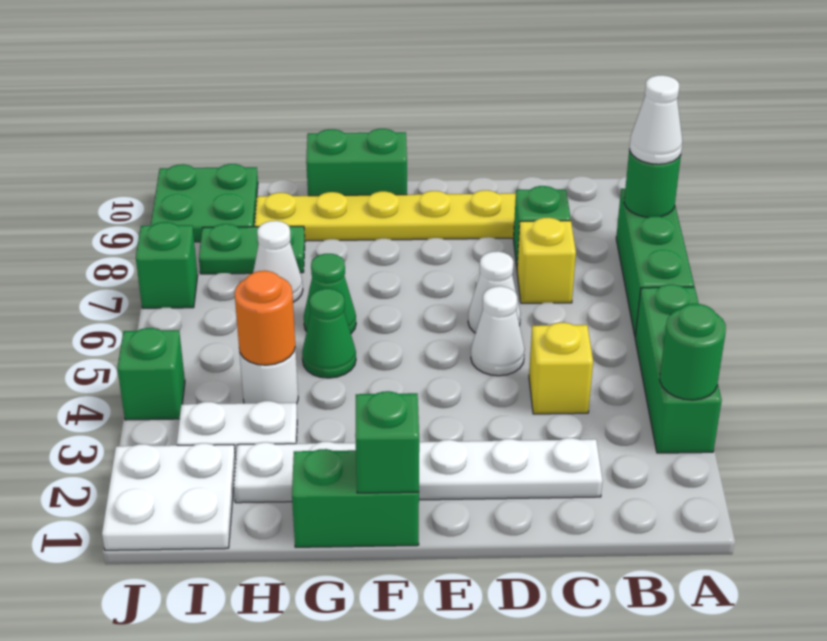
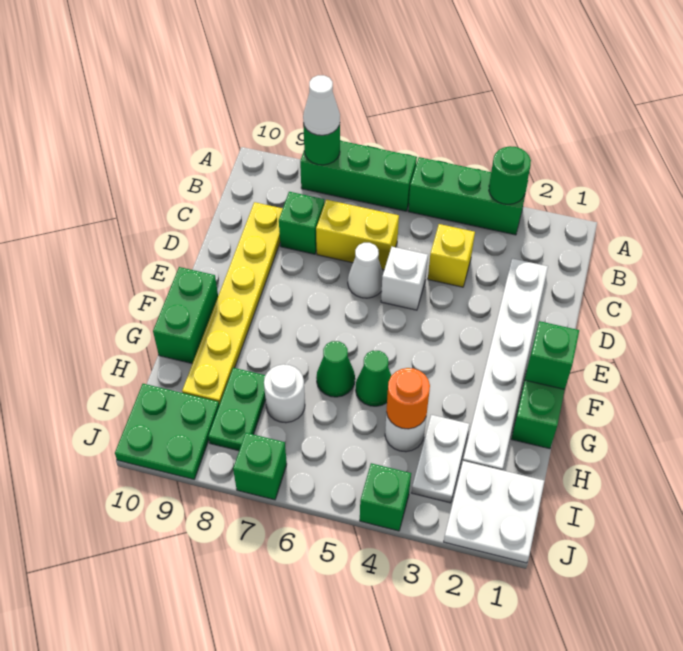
yellow 1x1 brick [517,218,576,303] -> yellow 1x2 brick [316,200,399,270]
white 1x1 cone [471,286,525,376] -> white 1x1 brick [381,247,428,310]
white 1x1 cone [253,221,303,302] -> white 1x1 round brick [264,364,305,423]

